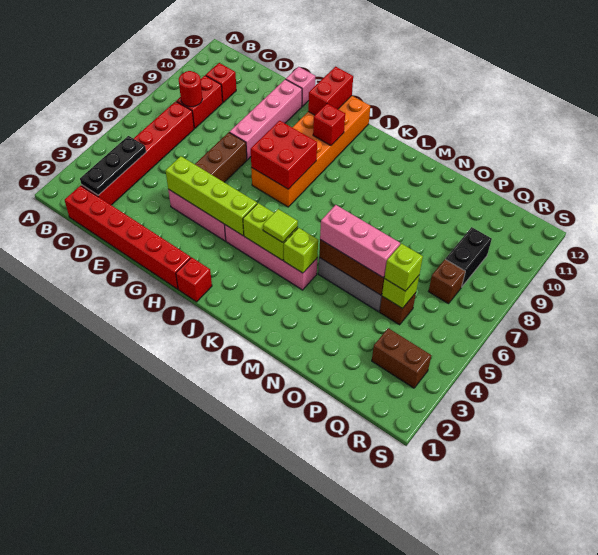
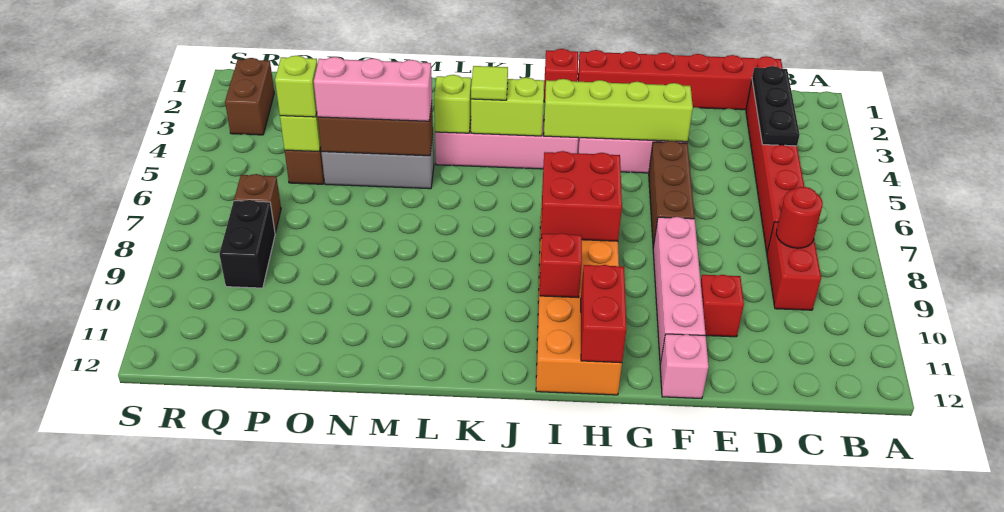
red 1x1 brick [206,63,236,102] -> red 1x1 brick moved to [701,275,744,337]
brown 1x2 brick [372,328,431,388] -> brown 1x2 brick turned to [225,58,274,135]

